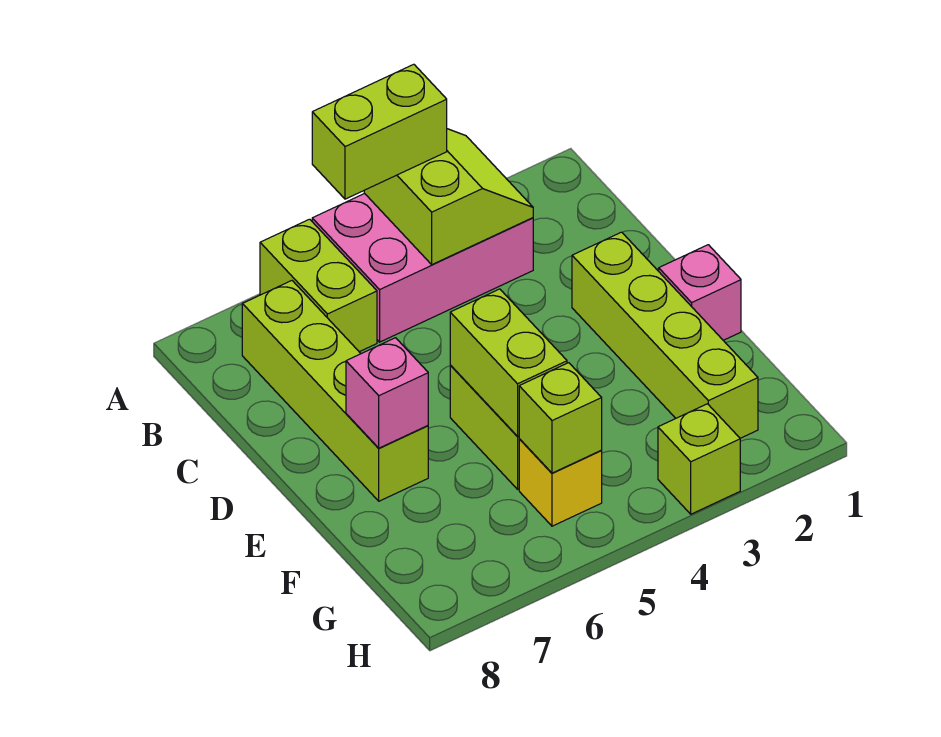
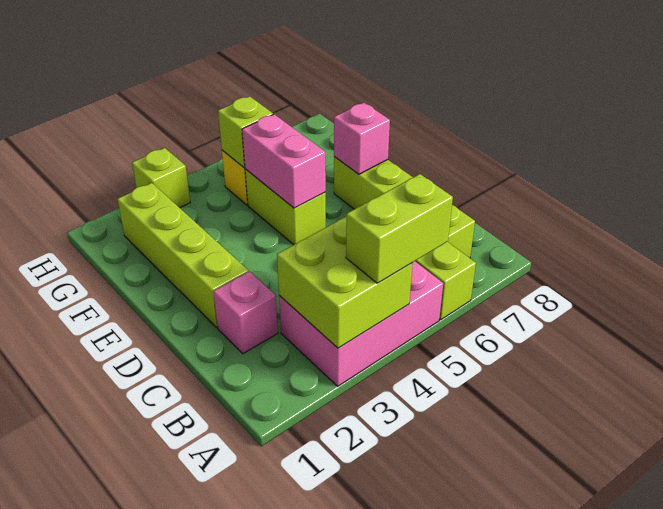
lime 2x2 slope [364,129,533,265] -> lime 2x2 brick [277,216,412,348]
pink 1x1 brick [659,245,741,340] -> pink 1x1 brick moved to [213,271,278,354]
lime 1x2 brick [450,289,567,436] -> pink 1x2 brick [242,114,326,208]

